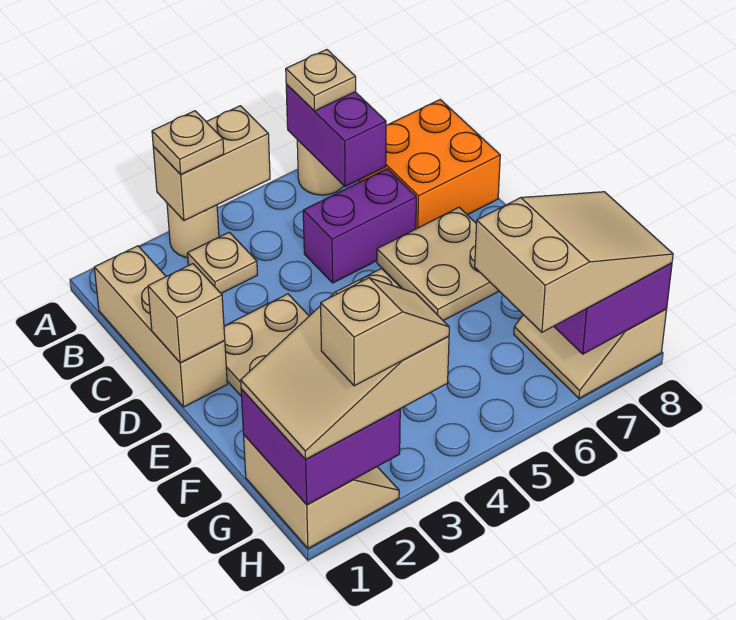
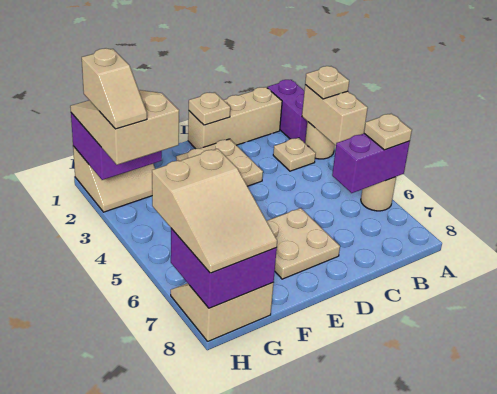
orange 2x2 brick [359,100,500,229] -> none
purple 1x2 brick [303,169,416,283] -> purple 1x2 brick moved to [267,80,307,143]
tan 1x1 brick [148,264,225,363] -> tan 1x1 plate [189,92,230,125]

